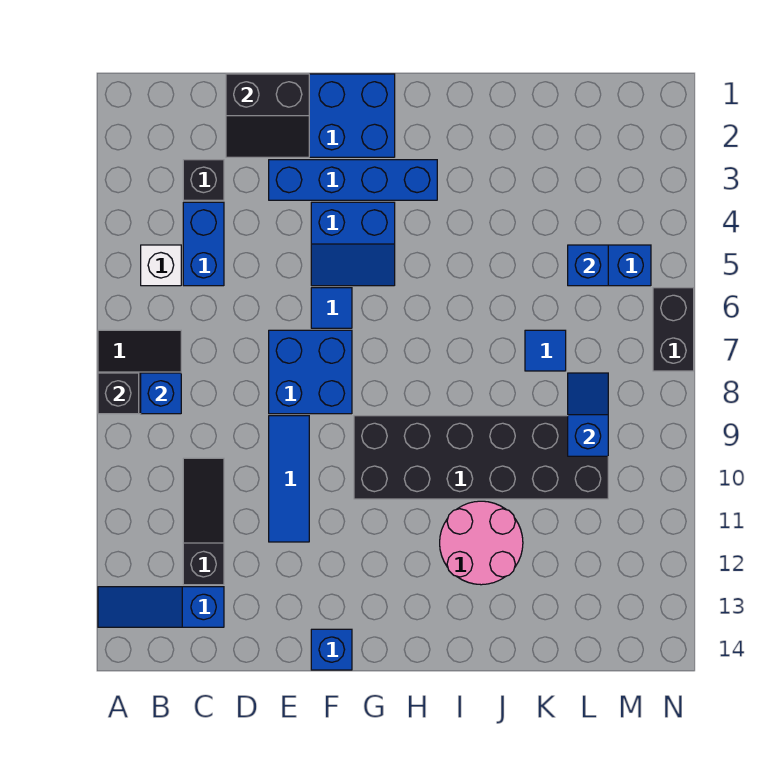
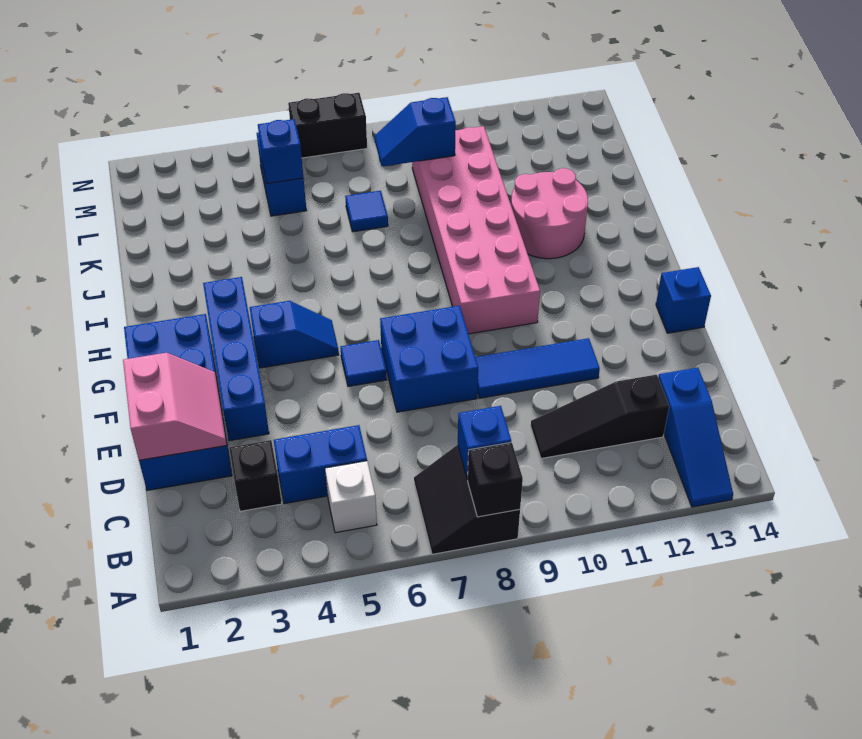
black 2x2 slope [226,74,309,157] -> pink 2x2 slope [123,353,227,460]
blue 2x2 slope [311,202,395,286] -> blue 1x2 slope [250,301,339,368]
black 2x6 brick [354,416,608,499] -> pink 2x6 brick [412,126,540,334]

